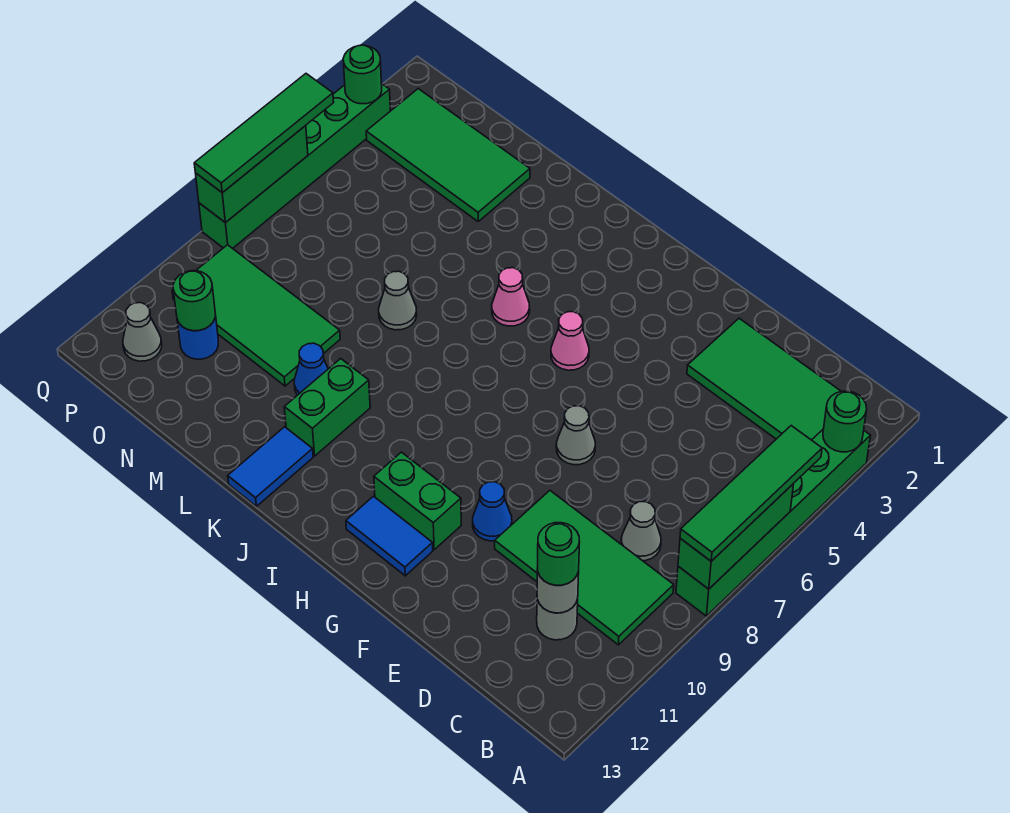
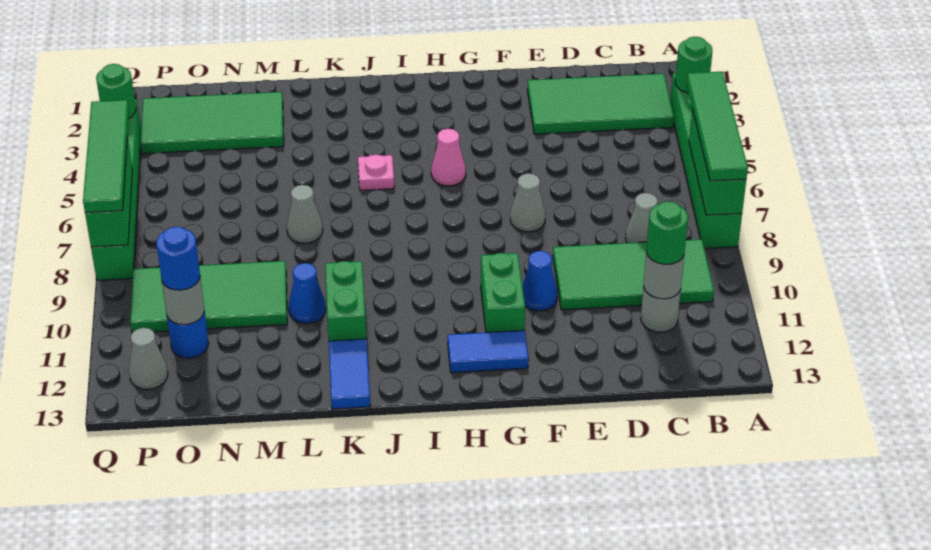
green 1x2 brick [374,452,461,550] -> green 1x2 brick turned to [481,253,525,333]
pink 1x1 cone [492,268,530,326] -> pink 1x1 plate [358,154,394,190]
green 1x1 round brick [173,271,215,331] -> grey 1x1 round brick [162,278,204,325]
none -> blue 1x1 round brick [156,227,200,290]

